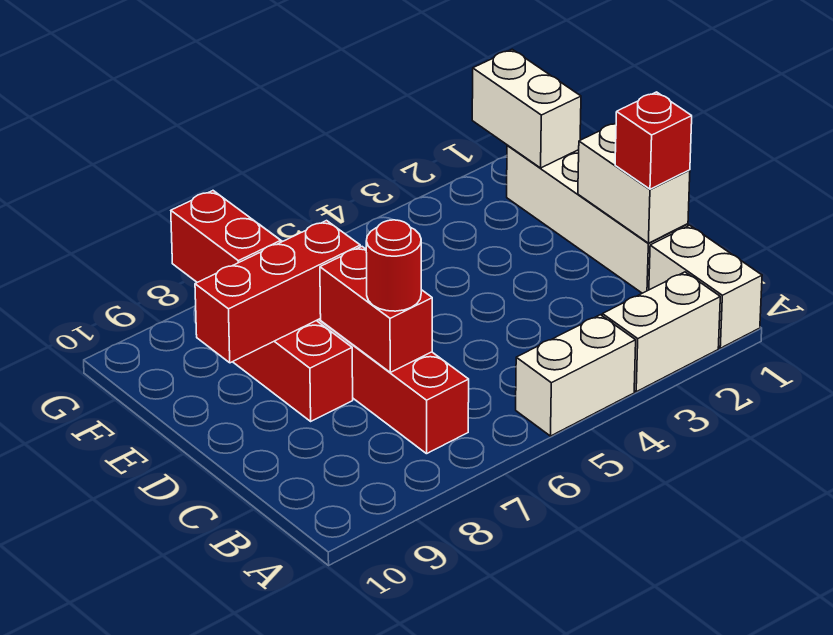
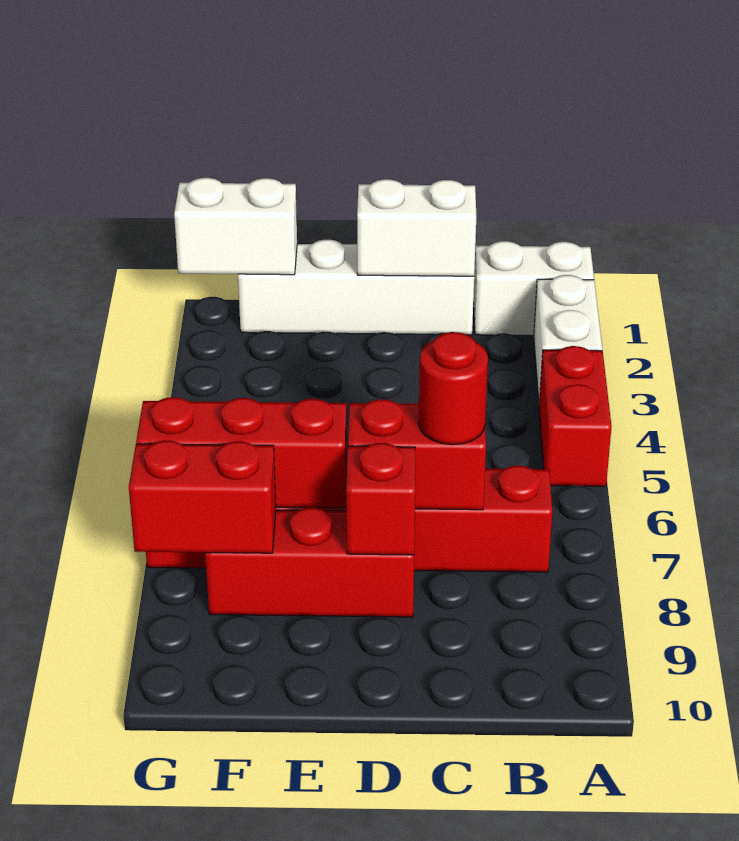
white 1x2 brick [516,315,636,436] -> red 1x2 brick [539,346,612,486]
red 1x1 brick [615,92,692,189] -> red 1x1 brick moved to [346,443,415,555]
red 1x3 brick [195,221,360,363] -> red 1x3 brick turned to [136,397,347,508]

